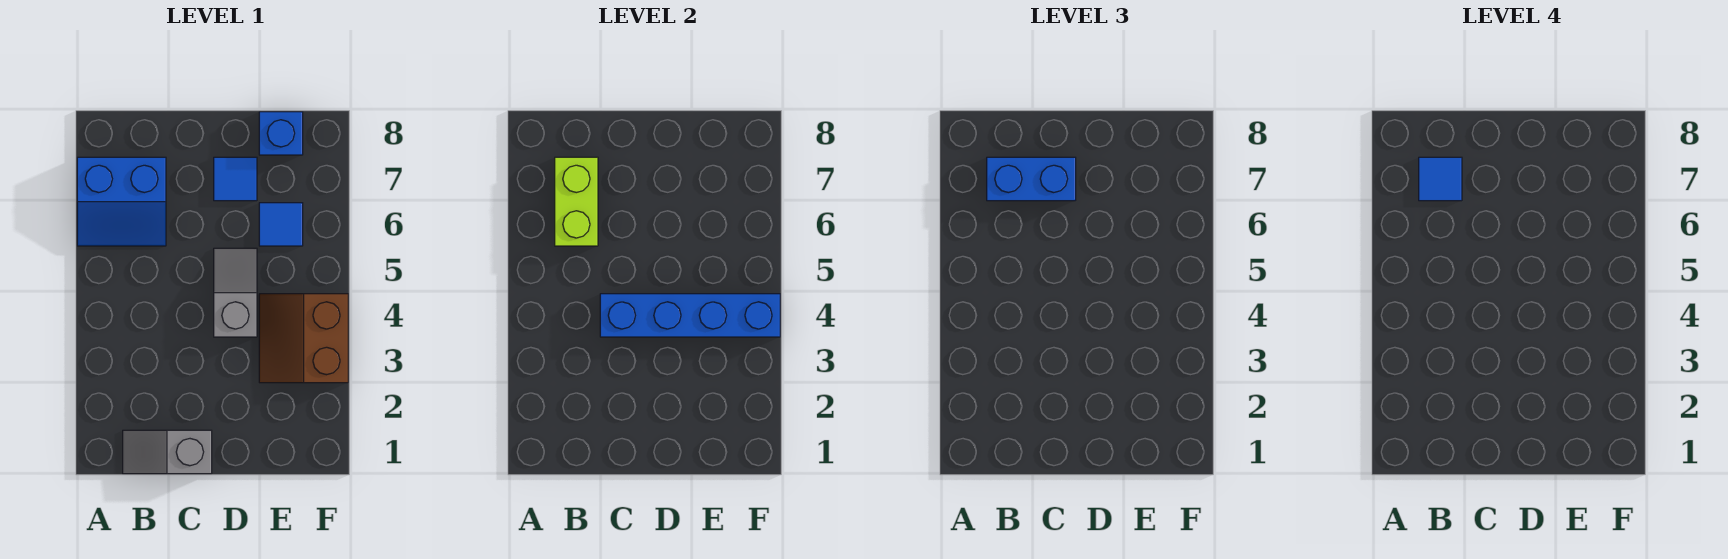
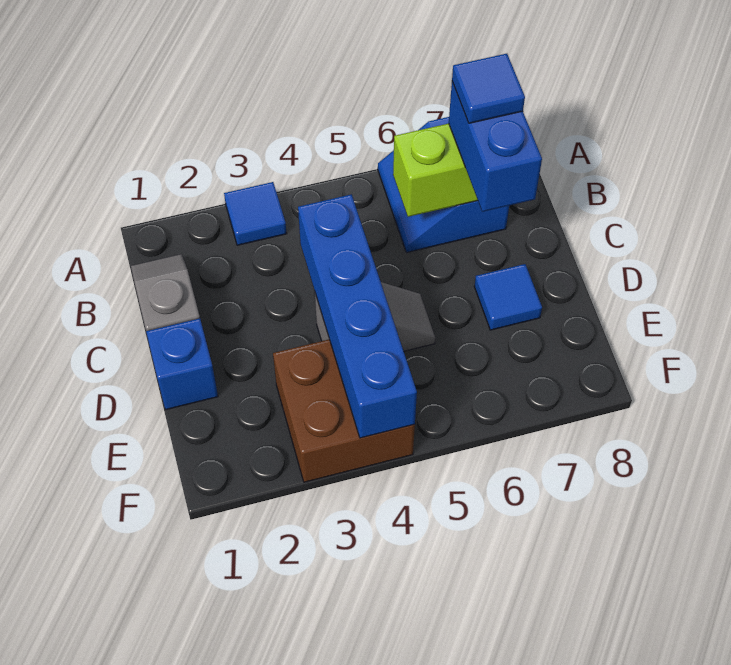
brown 2x2 slope [259,294,348,383] -> brown 2x2 brick [273,339,415,482]
blue 1x1 tile [259,203,303,246] -> blue 1x1 tile moved to [224,182,287,245]
blue 1x1 brick [259,112,303,155] -> blue 1x1 brick moved to [146,319,218,410]

